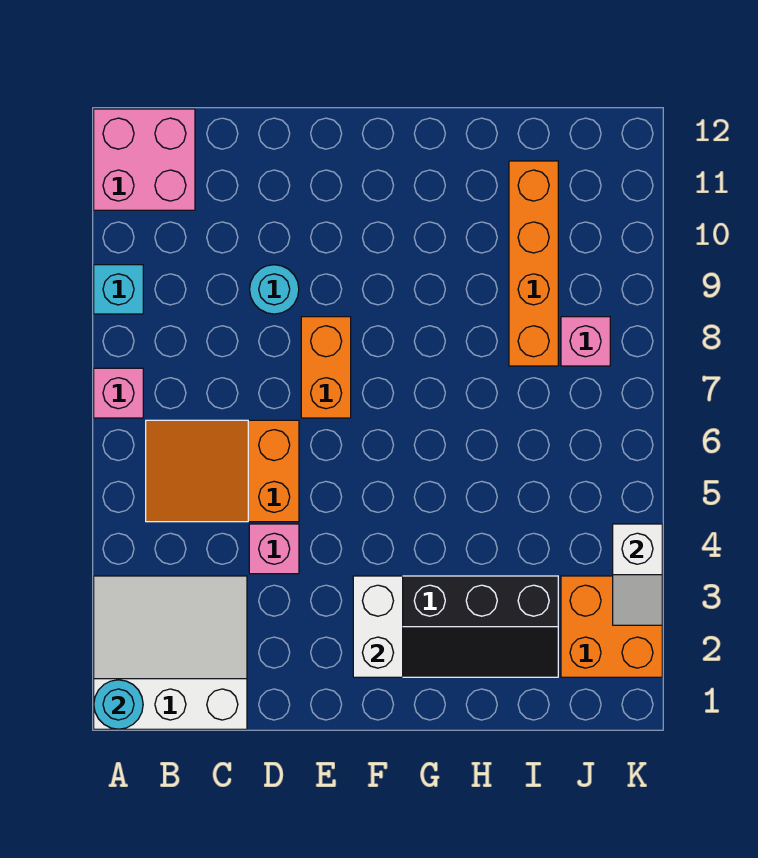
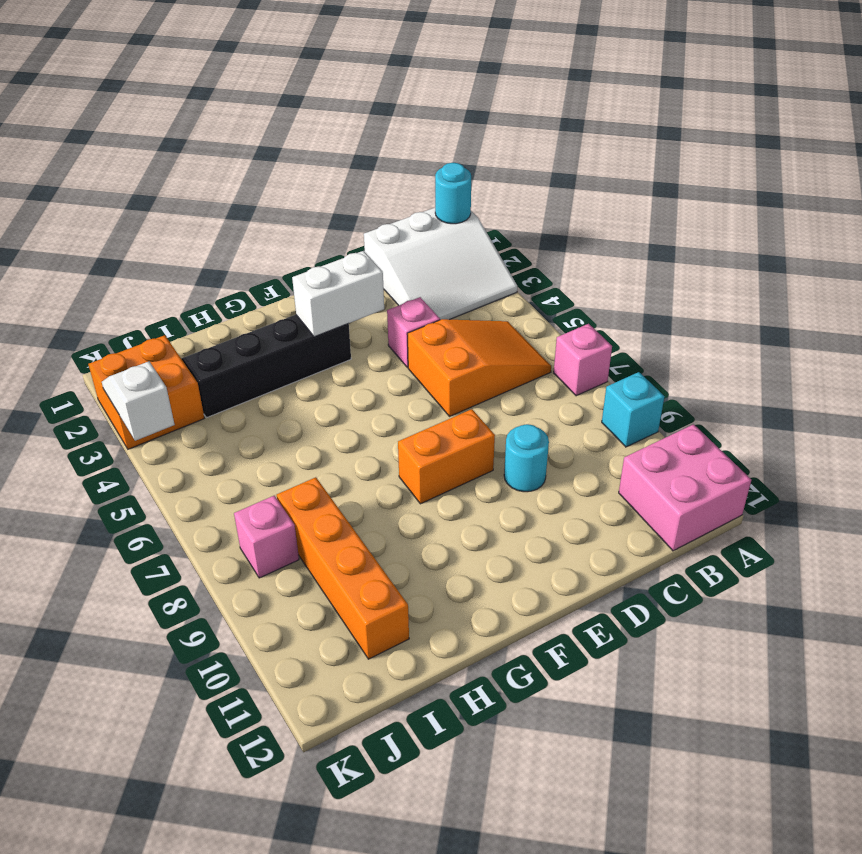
orange 1x2 brick [301,317,351,418] -> orange 1x2 brick turned to [398,409,495,504]
white 1x2 brick [353,576,403,677] -> white 1x2 brick turned to [292,251,384,337]

